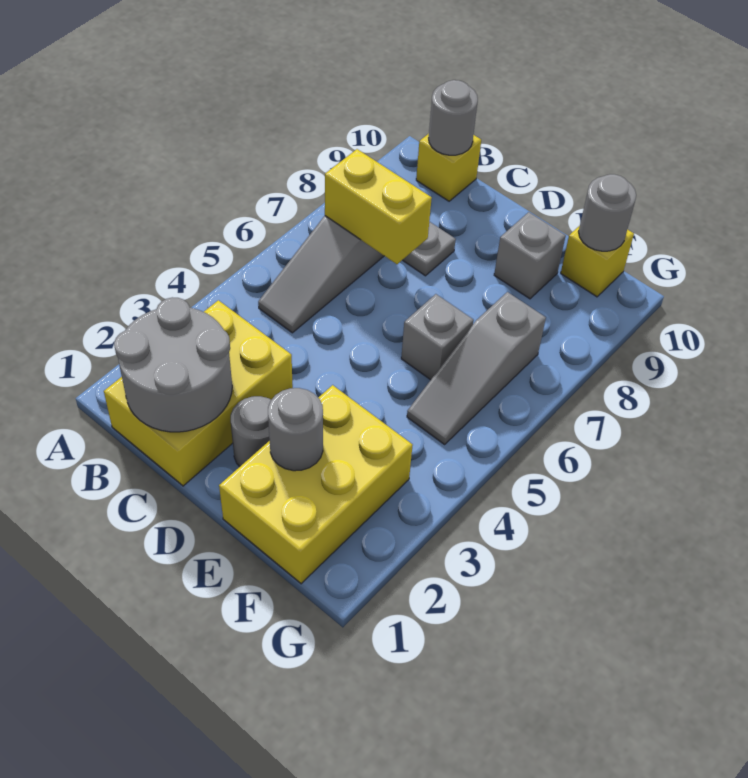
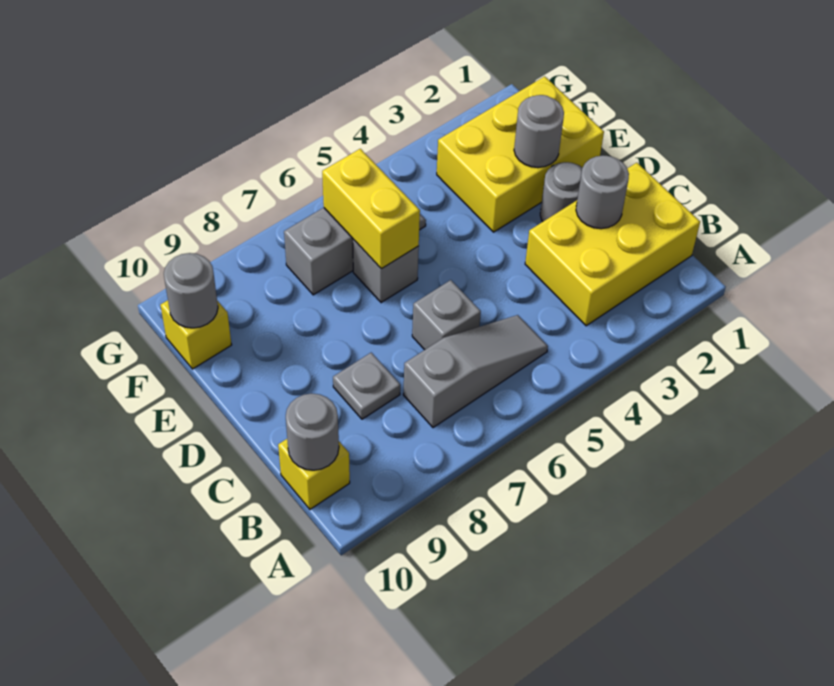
grey 2x2 round brick [114,297,232,432] -> grey 1x1 round brick [576,156,629,229]
yellow 1x2 brick [325,149,432,264] -> yellow 1x2 brick moved to [322,149,420,269]
grey 1x1 brick [494,212,566,299] -> grey 1x1 brick moved to [412,280,481,350]

